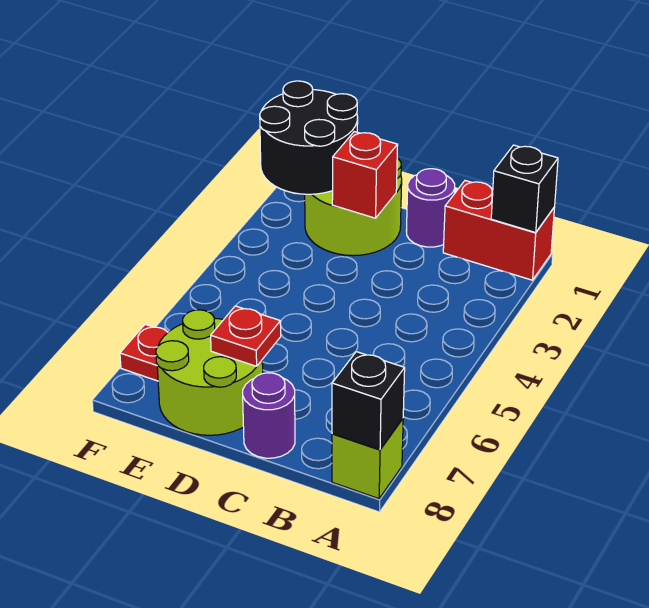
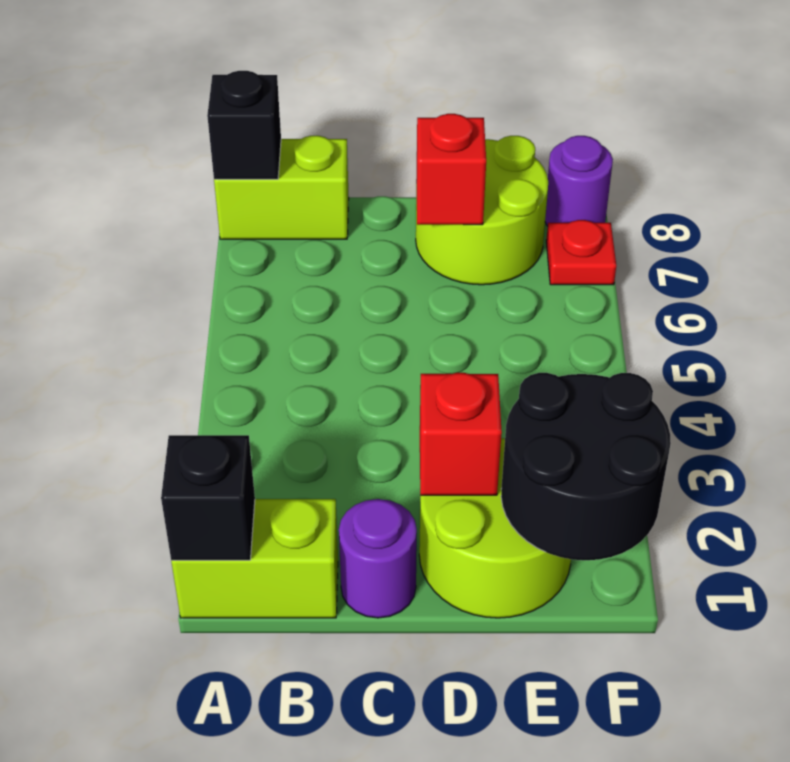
red 1x2 brick [443,181,555,280] -> lime 1x2 brick [171,499,338,618]
lime 1x1 brick [332,419,403,499] -> lime 1x2 brick [214,136,349,239]
purple 1x1 round brick [243,373,295,458] -> purple 1x1 round brick moved to [545,136,613,226]
red 1x1 plate [211,306,281,366] -> red 1x1 brick [416,114,486,225]

